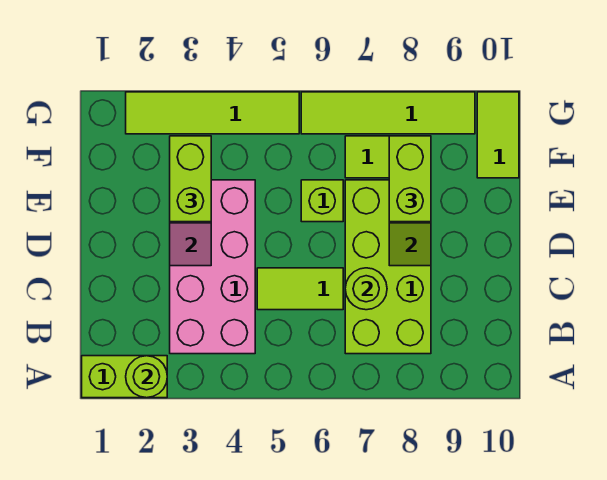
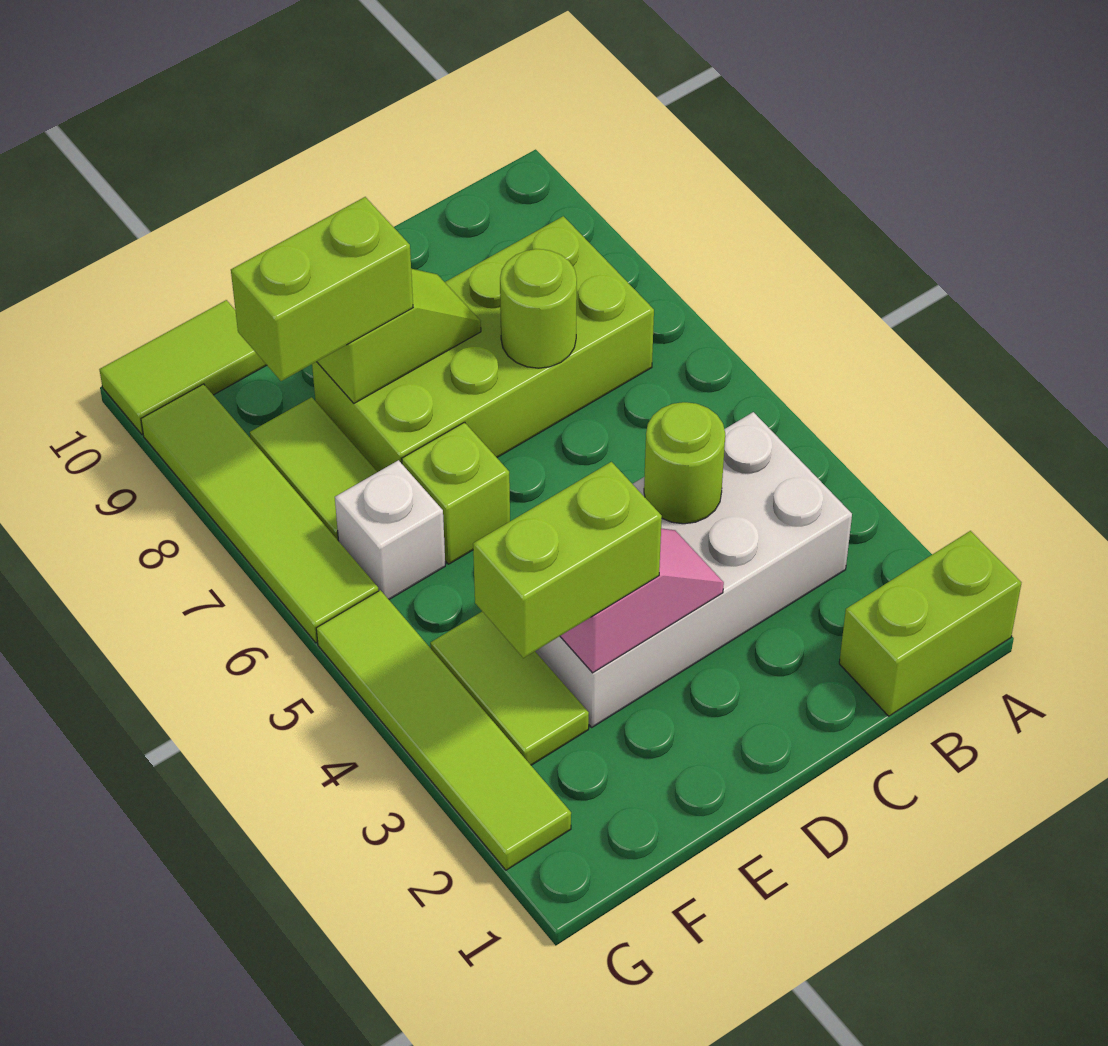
lime 1x2 brick [82,356,167,398] -> lime 1x2 brick turned to [839,531,1021,716]
lime 1x1 round brick [126,356,167,398] -> lime 1x1 round brick moved to [644,402,725,524]
pink 2x4 brick [170,180,255,354] -> white 2x4 brick [535,412,852,727]
lime 1x2 tile [257,268,343,310] -> lime 1x2 tile moved to [430,612,589,765]
none -> white 1x1 brick [335,460,445,599]

